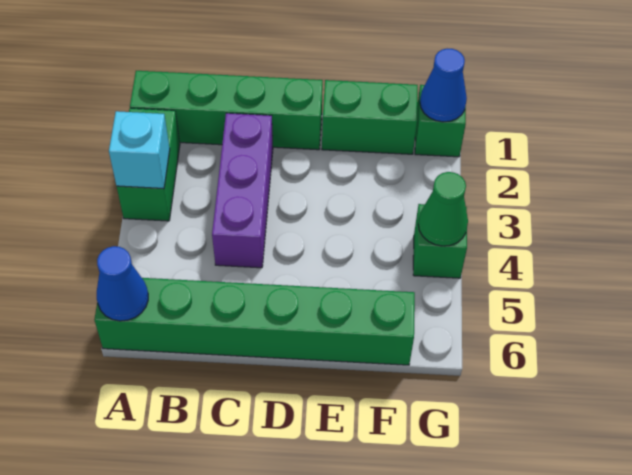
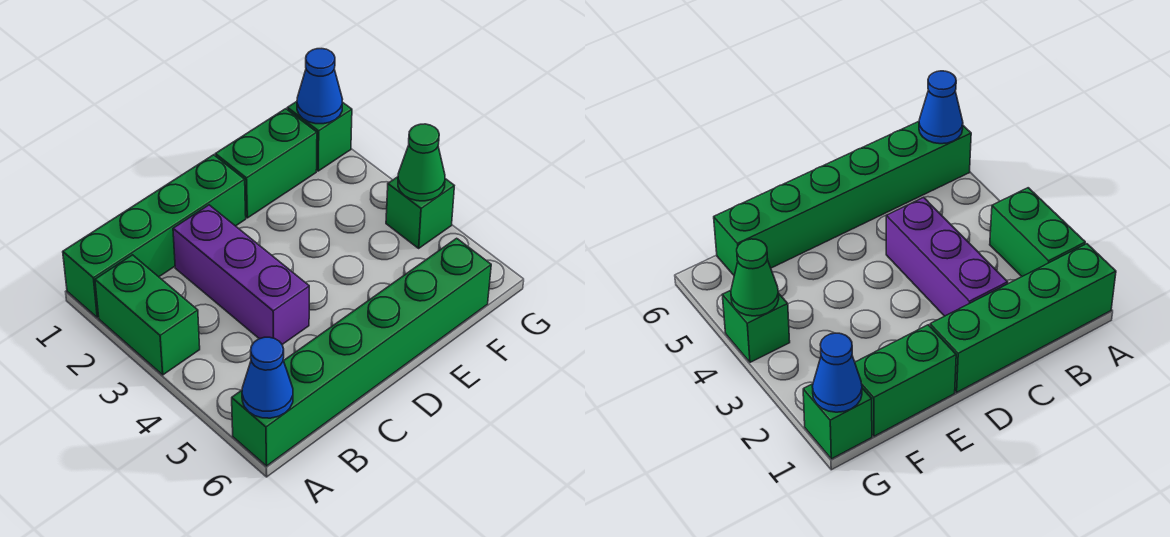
cyan 1x1 brick [109,111,170,189] -> none

